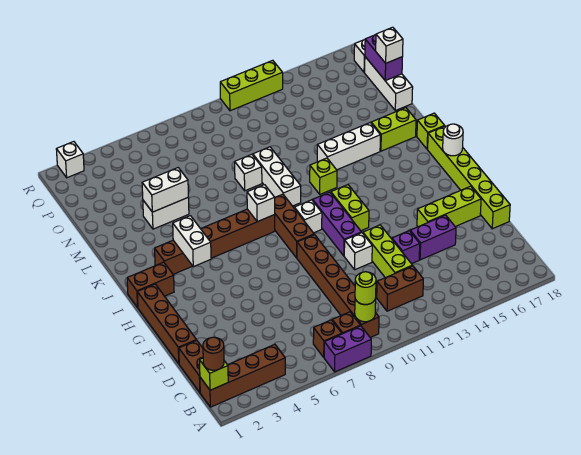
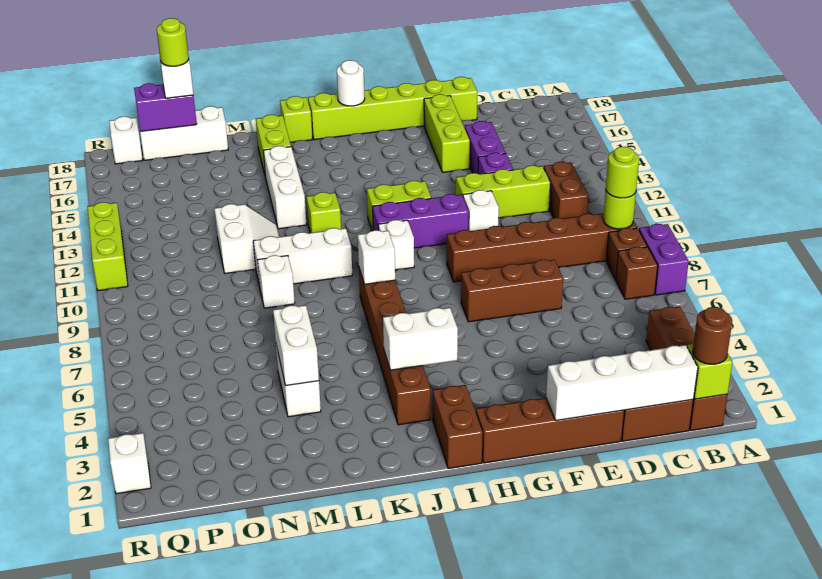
none -> white 1x4 brick [546,345,698,420]
brown 1x3 brick [274,194,314,258] -> brown 1x3 brick moved to [461,260,563,322]
none -> white 2x2 slope [214,204,279,273]
none -> lime 1x1 round brick [157,18,189,66]

